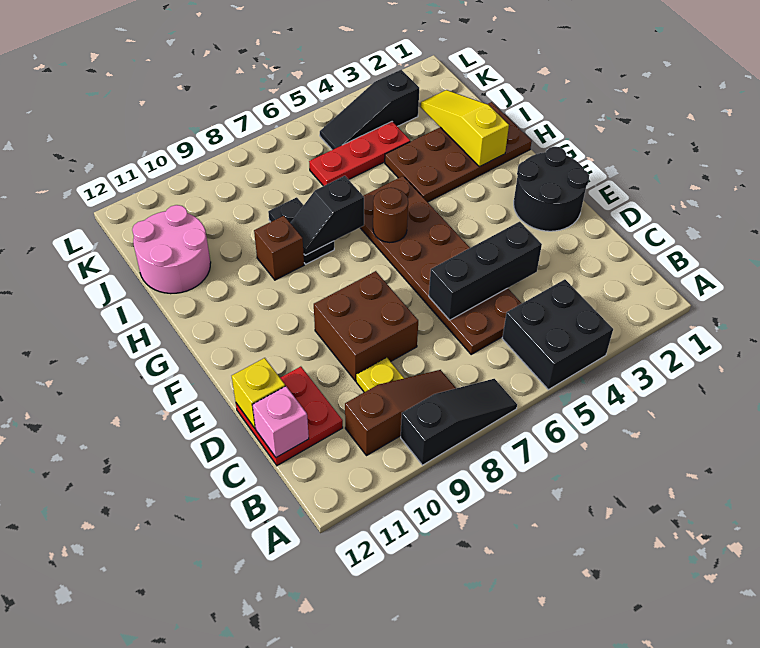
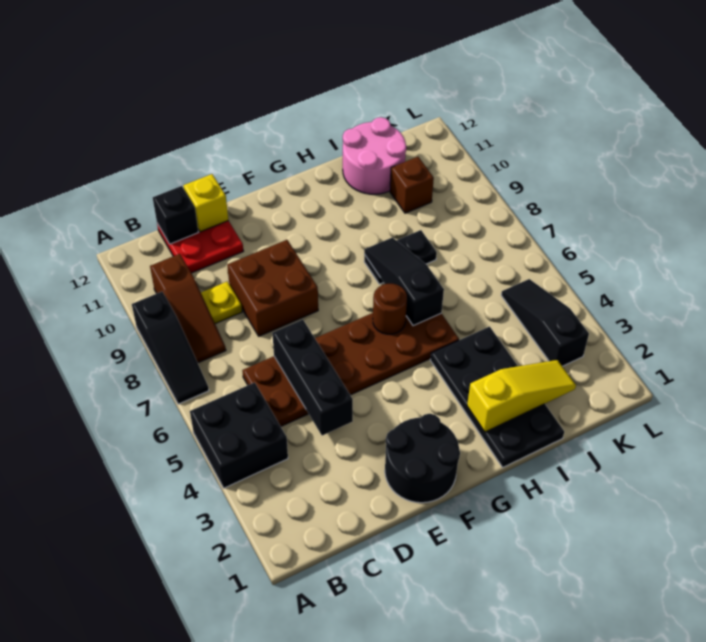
pink 1x1 brick [253,386,309,458] -> black 1x1 brick [153,186,198,244]
brown 2x4 plate [385,102,532,202] -> black 2x4 plate [430,327,564,467]
black 1x2 slope [291,176,364,255] -> black 1x3 slope [364,237,444,326]
brown 1x1 brick [254,216,304,280] -> brown 1x1 brick moved to [390,157,434,213]
red 1x3 plate [309,122,410,186] -> none

